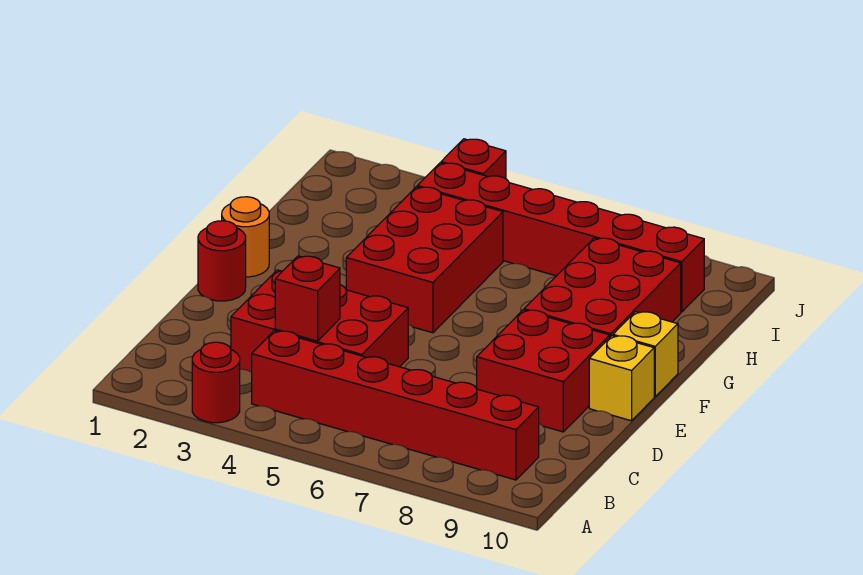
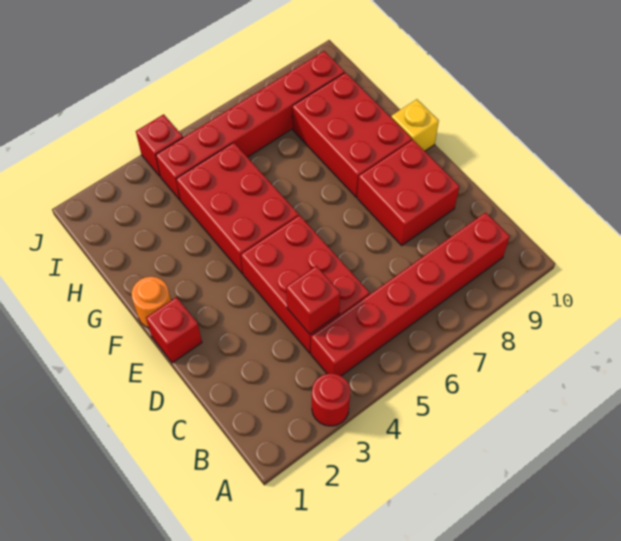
red 2x3 brick [231,270,408,372] -> red 2x3 brick turned to [241,215,369,353]
red 1x1 round brick [198,221,246,301] -> red 1x1 brick [146,297,202,363]
yellow 1x1 brick [589,336,654,421] -> none

